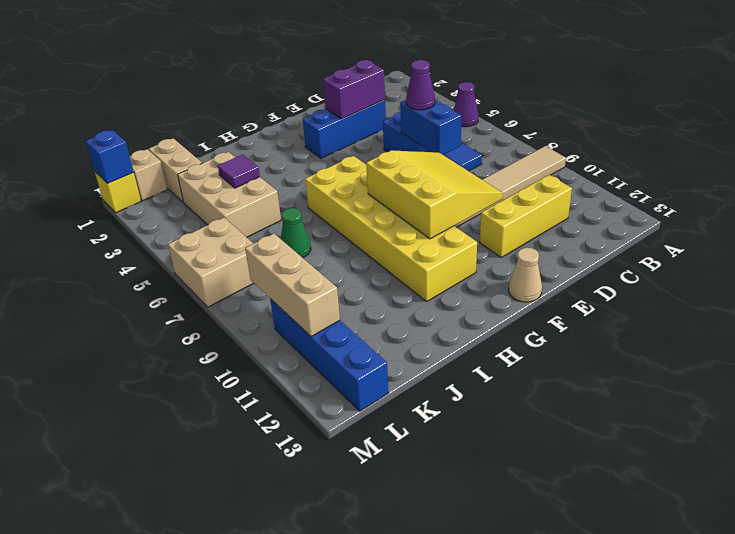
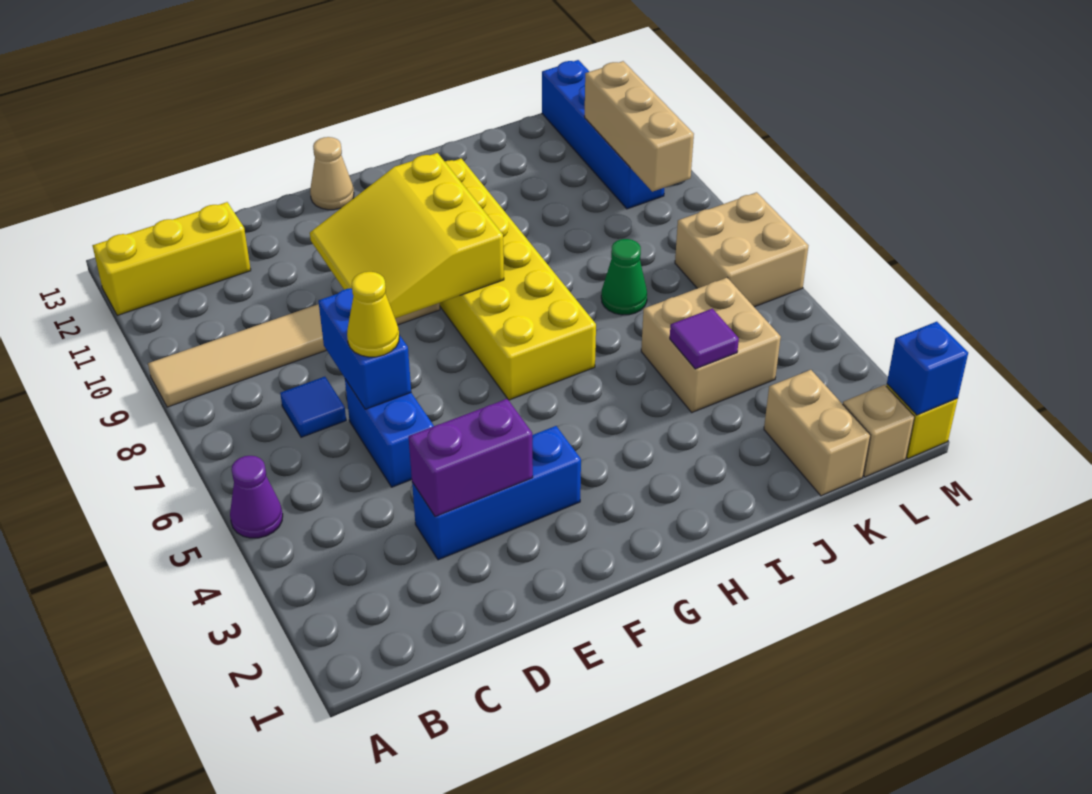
yellow 1x3 brick [480,175,572,257] -> yellow 1x3 brick moved to [92,202,251,315]
purple 1x1 cone [406,60,435,110] -> yellow 1x1 cone [347,272,399,357]
tan 2x3 brick [178,152,281,237] -> tan 2x2 brick [641,278,781,412]

